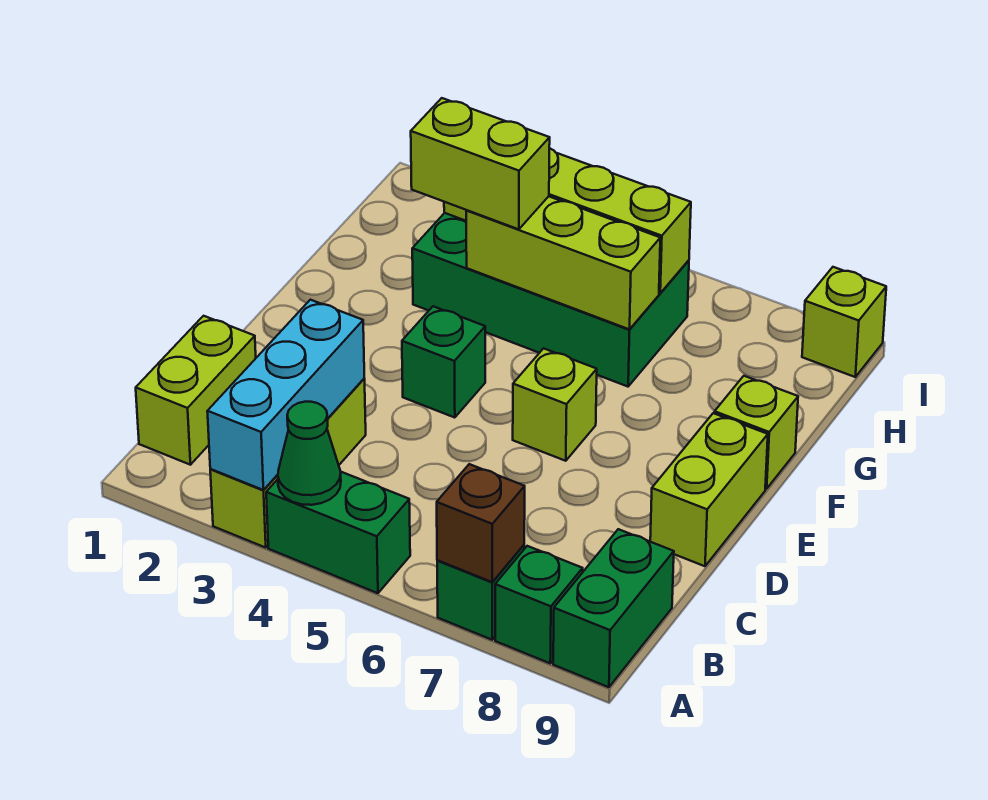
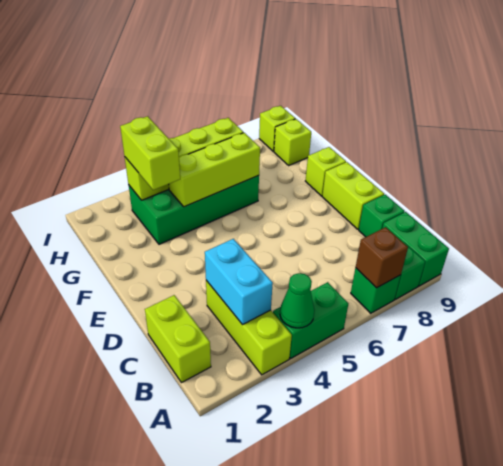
cyan 1x3 brick [207,300,364,490] -> cyan 1x2 brick [205,239,273,325]
green 1x1 brick [402,306,485,418] -> green 1x1 brick moved to [359,195,405,237]
lime 1x1 brick [513,348,597,461] -> lime 1x1 brick moved to [274,119,311,165]
lime 1x2 brick [411,98,550,229] -> lime 1x2 brick turned to [120,116,180,190]

